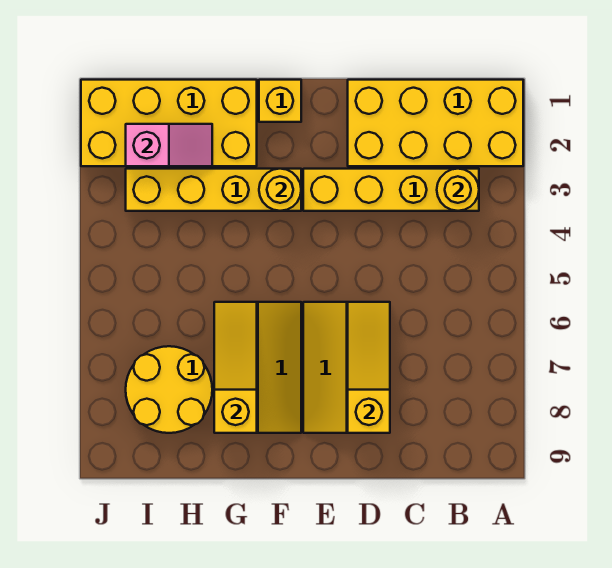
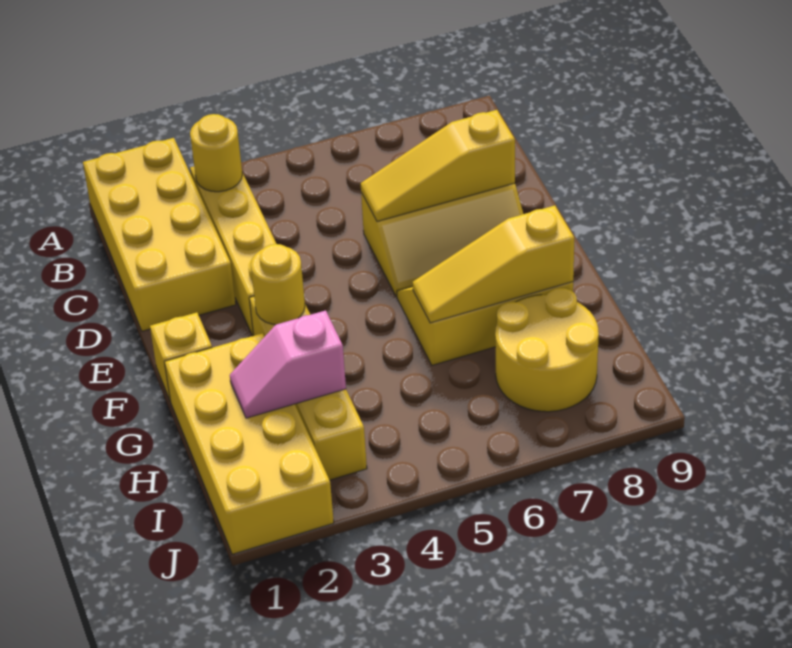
pink 1x2 slope [126,124,212,166] -> pink 1x2 slope turned to [230,310,346,418]

